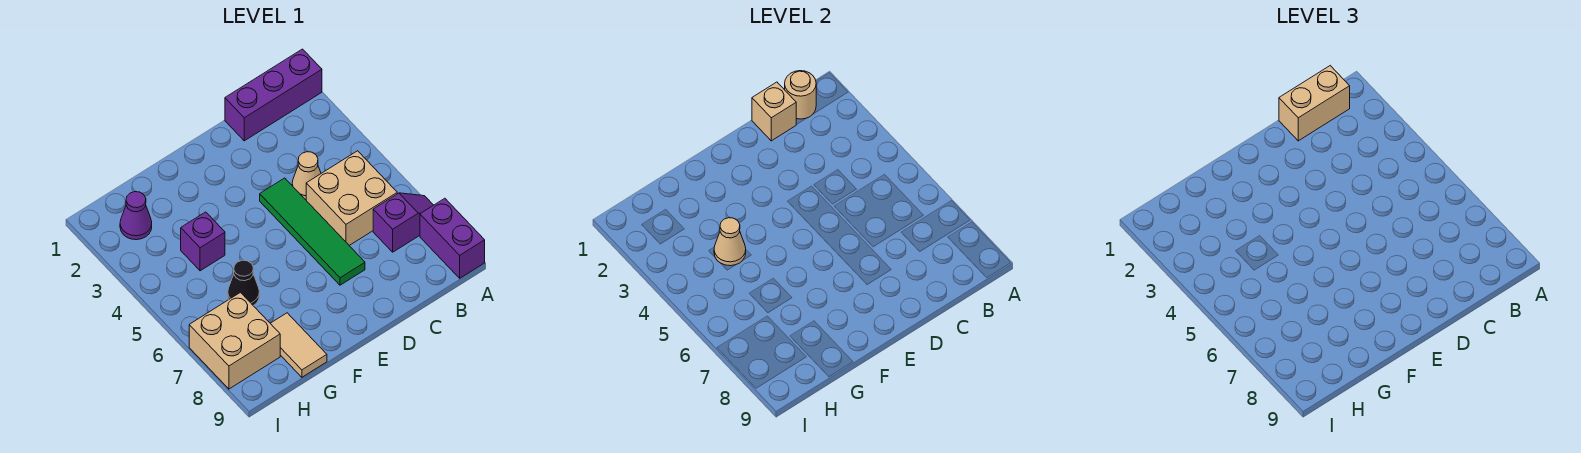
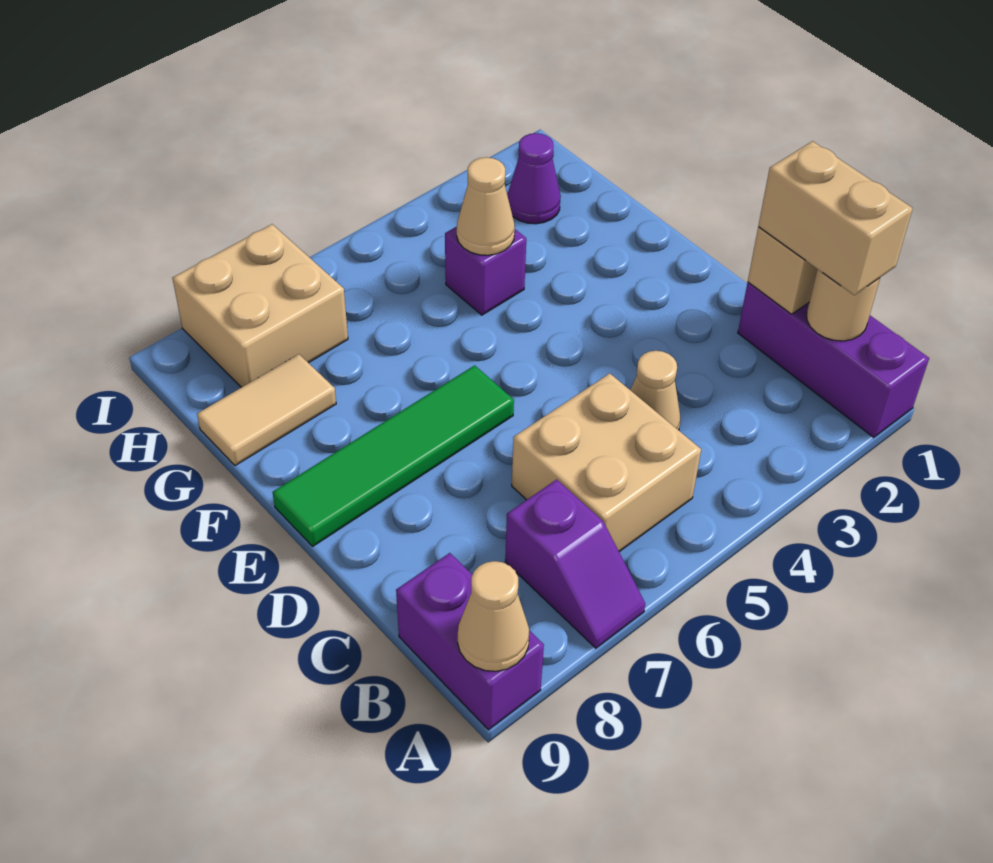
purple 1x2 brick [420,198,485,278] -> purple 1x2 brick turned to [396,553,544,730]
none -> tan 1x1 cone [458,561,529,671]
green 1x4 tile [260,178,365,285] -> green 1x4 tile moved to [273,365,514,546]
black 1x1 cone [228,260,259,306] -> none

